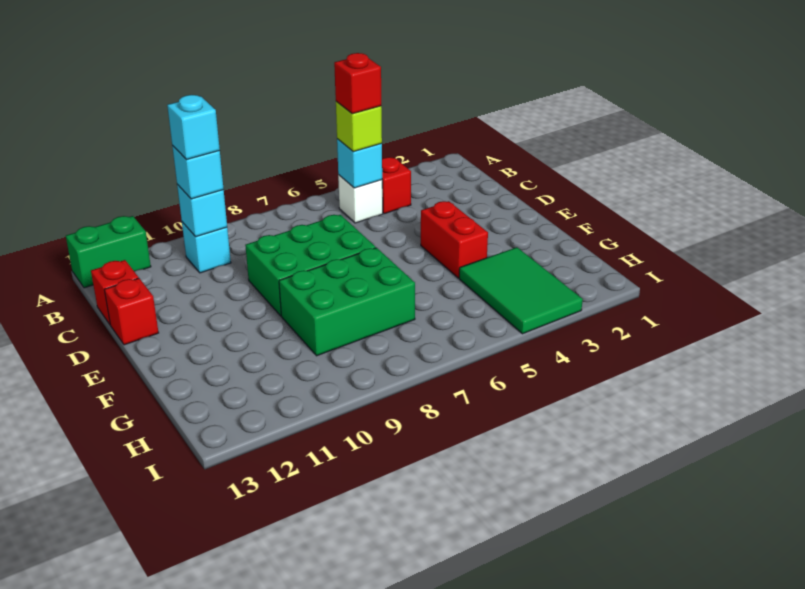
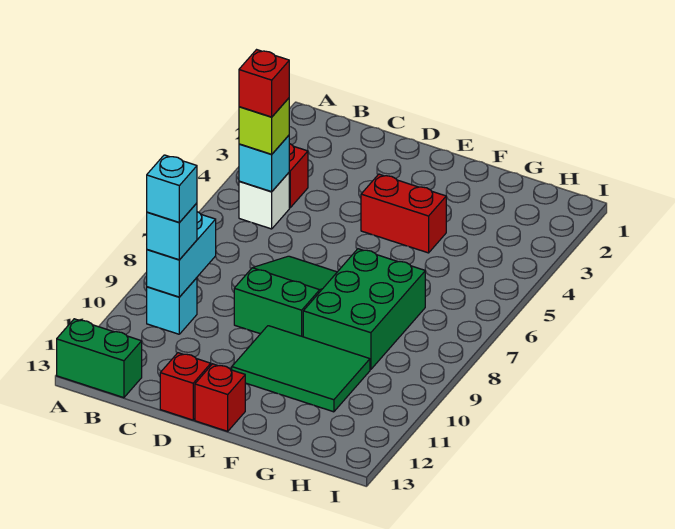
green 1x2 brick [66,216,151,288] -> green 1x2 brick turned to [57,319,142,398]
cyan 1x1 brick [177,184,227,237] -> cyan 1x2 brick [147,212,216,297]
red 1x1 brick [91,260,139,324] -> red 1x1 brick moved to [195,364,245,431]
green 2x3 brick [245,215,376,316] -> green 2x3 slope [234,256,337,337]
green 2x3 tile [459,247,583,334] -> green 2x3 tile moved to [232,326,370,412]

